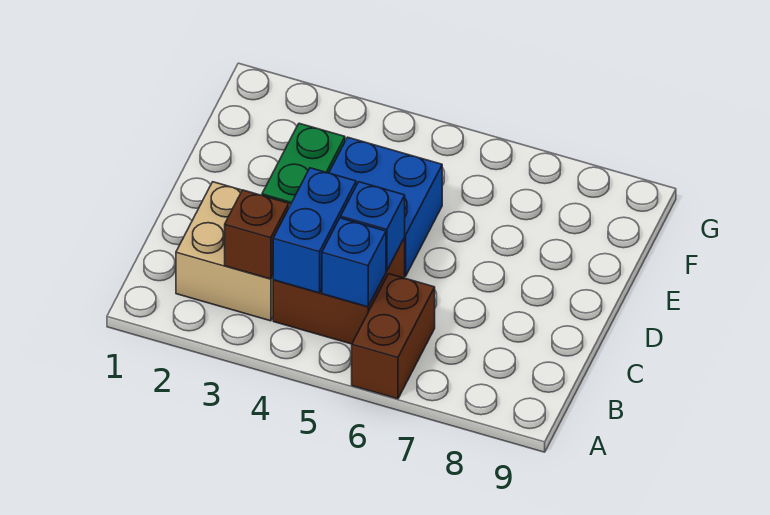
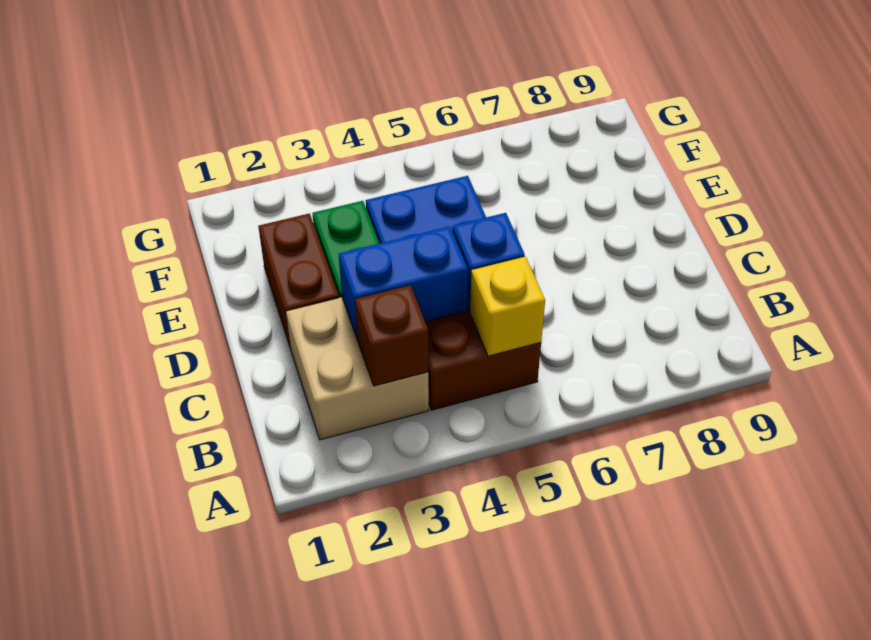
brown 1x2 brick [352,274,435,399] -> brown 1x2 brick moved to [258,213,339,348]
blue 1x2 brick [273,168,356,293] -> blue 1x2 brick turned to [339,226,468,339]
blue 1x1 brick [322,218,386,307] -> yellow 1x1 brick [470,257,545,356]

